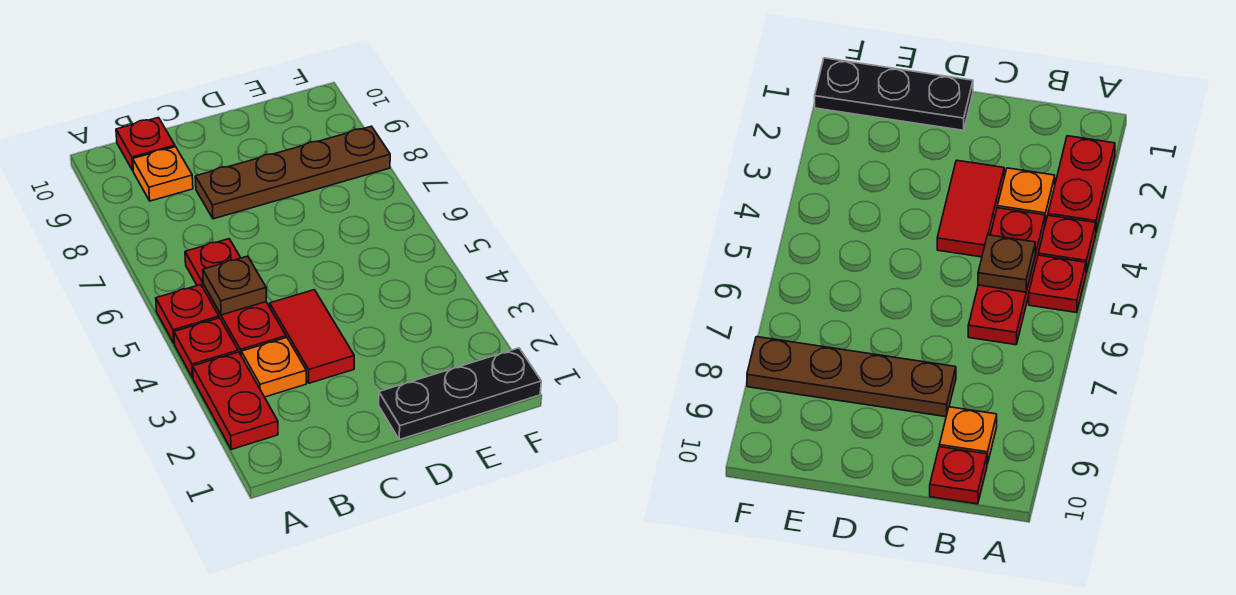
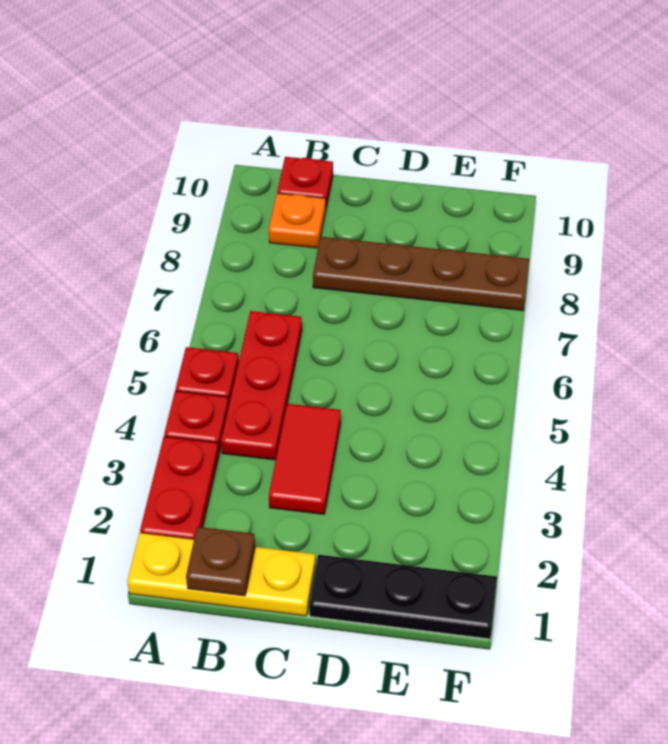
none -> yellow 1x3 plate [127,533,315,616]
orange 1x1 plate [241,338,306,397] -> none
brown 1x1 plate [203,256,266,315] -> brown 1x1 plate moved to [186,527,255,596]

